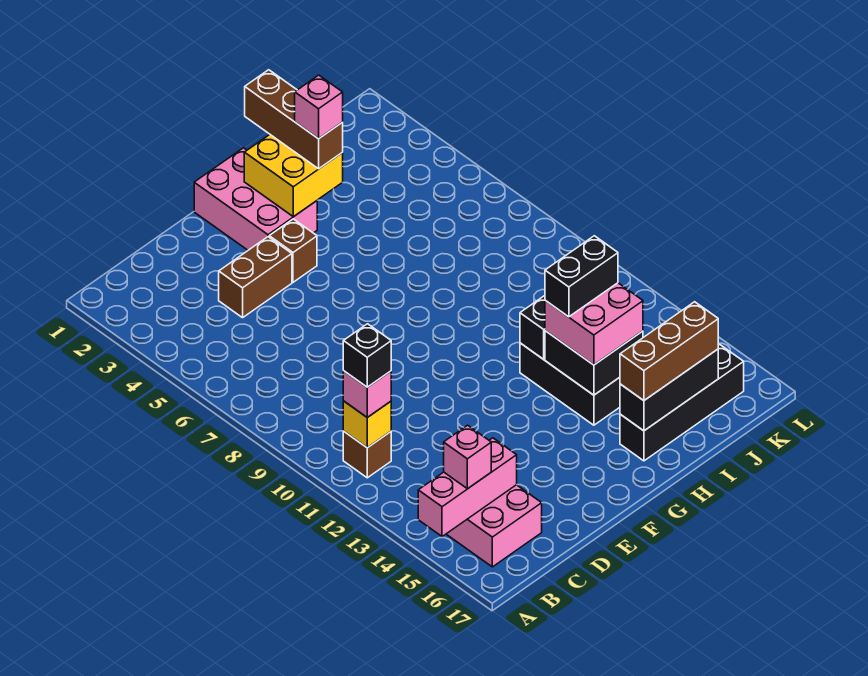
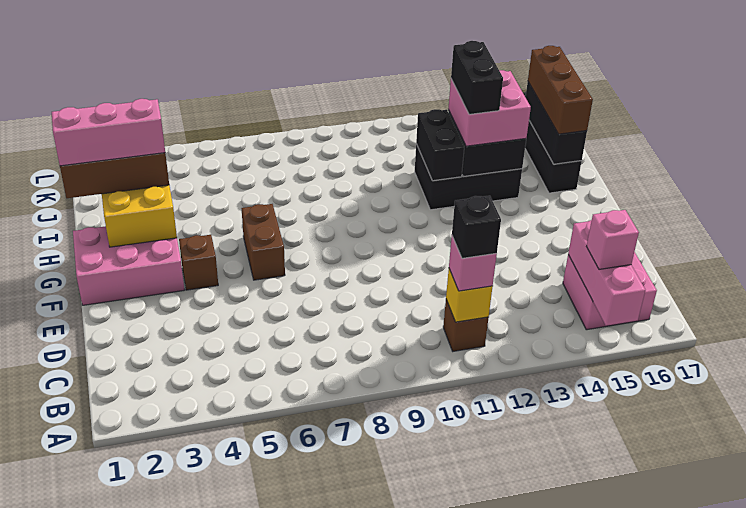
brown 1x2 brick [219,237,292,318] -> brown 1x2 brick moved to [241,204,285,280]
pink 1x1 brick [295,75,343,139] -> pink 1x3 brick [52,99,165,166]

